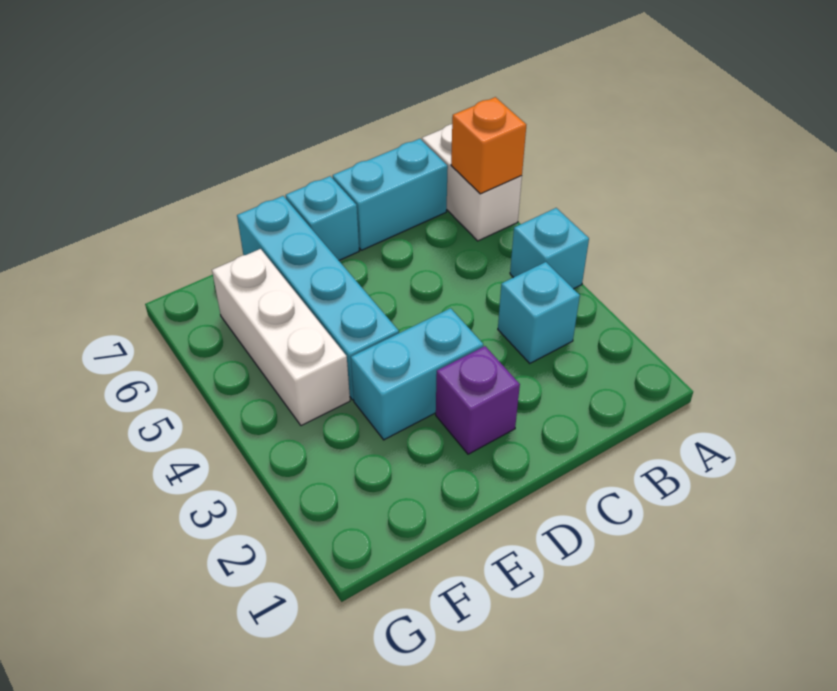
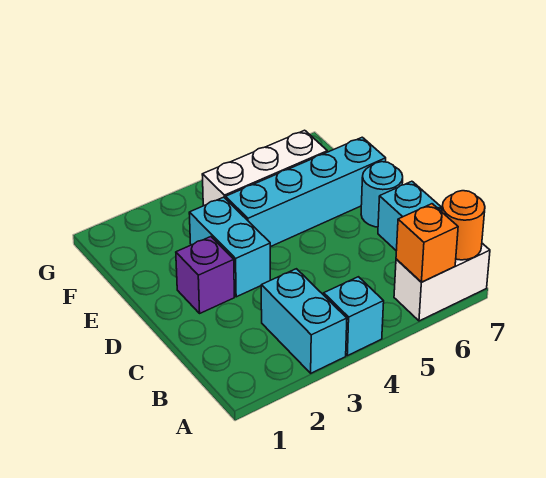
none -> orange 1x1 round brick [442,191,485,260]
cyan 1x1 brick [498,262,580,363] -> cyan 1x2 brick [261,269,347,373]
cyan 1x1 brick [286,176,359,260] -> cyan 1x1 round brick [361,162,403,227]

